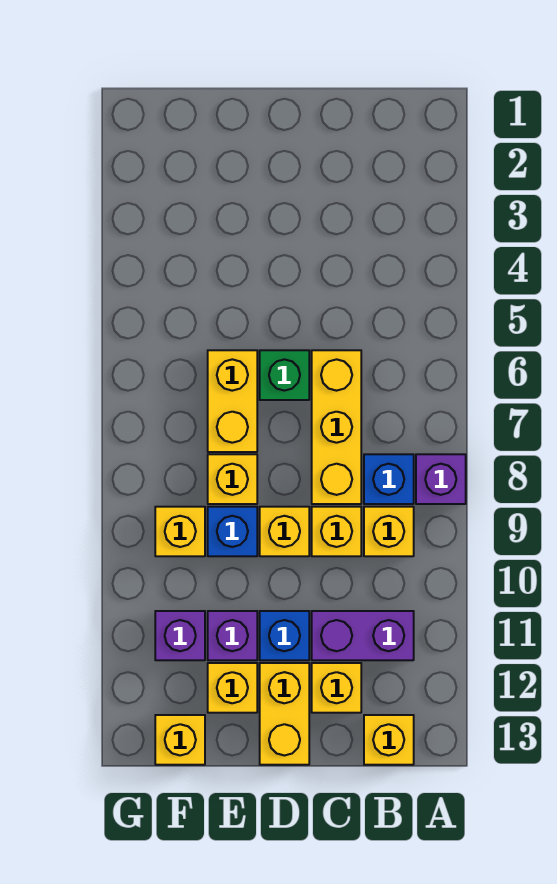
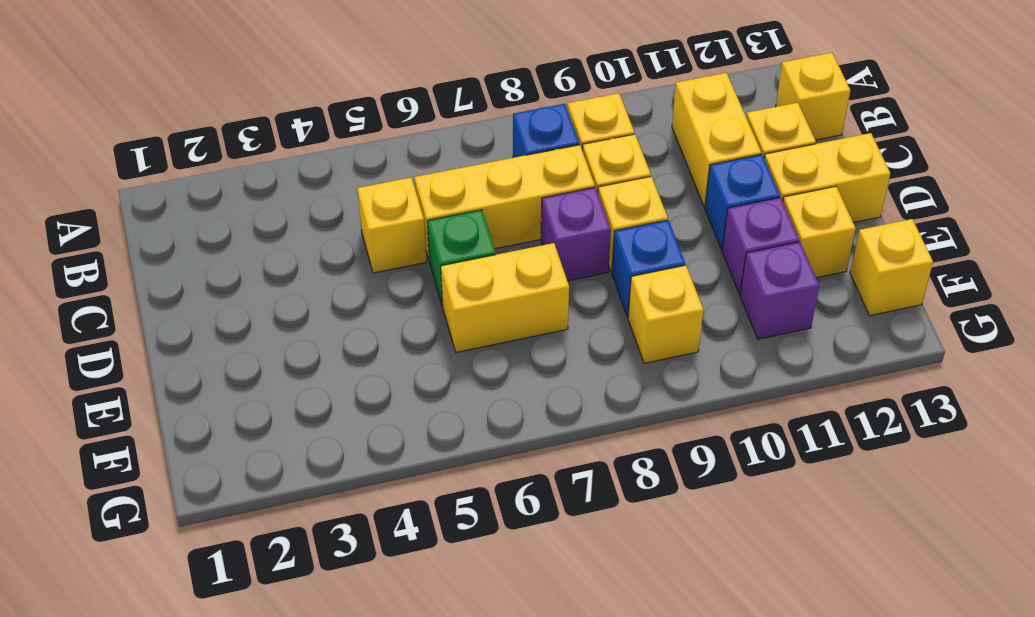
purple 1x1 brick [416,454,466,504] -> purple 1x1 brick moved to [541,188,611,281]
purple 1x2 brick [312,611,414,660] -> yellow 1x2 brick [672,73,761,207]
yellow 1x1 brick [208,454,257,504] -> yellow 1x1 brick moved to [357,178,426,273]

